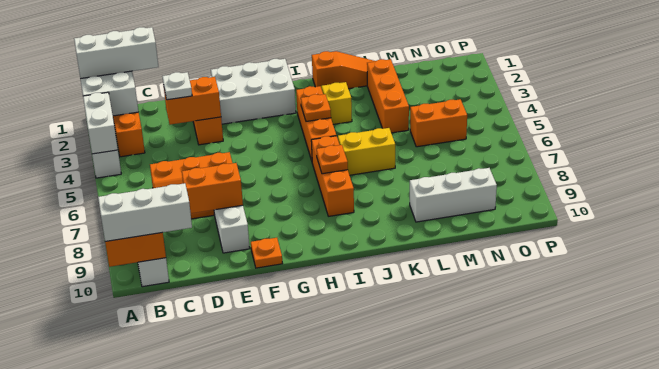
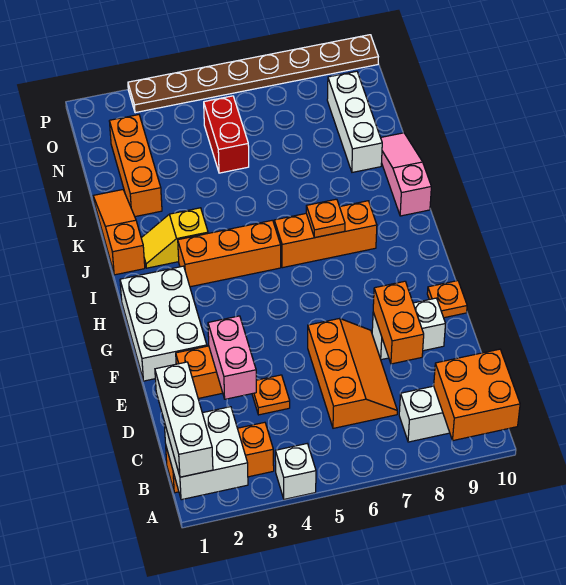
white 1x2 brick [83,92,118,154] -> none
white 1x3 brick [98,183,192,242] -> none
orange 1x2 brick [164,77,221,125] -> pink 1x2 brick [208,316,256,399]
white 1x1 plate [162,72,192,100] -> none
orange 1x1 plate [301,94,331,121] -> orange 1x1 plate moved to [252,375,290,415]
yellow 1x2 brick [338,128,395,175] -> none
none -> pink 1x3 slope [381,133,431,216]
orange 1x3 brick [367,59,409,133] -> orange 1x3 brick turned to [109,115,162,217]
orange 1x2 brick [410,99,467,147] -> red 1x2 brick [204,96,249,173]
none -> brown 1x8 plate [128,35,378,113]

